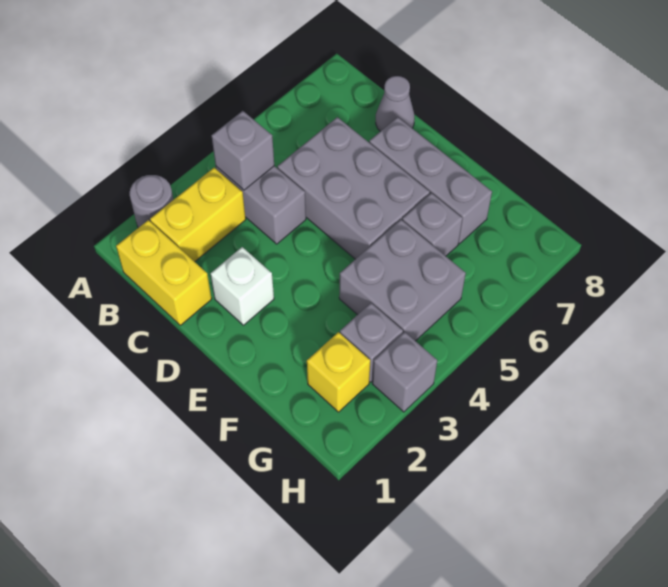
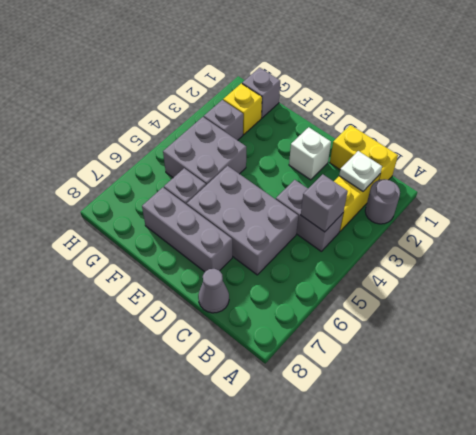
none -> white 1x1 plate [339,151,382,191]
grey 1x1 brick [372,332,437,412] -> grey 1x1 brick moved to [242,68,280,118]

